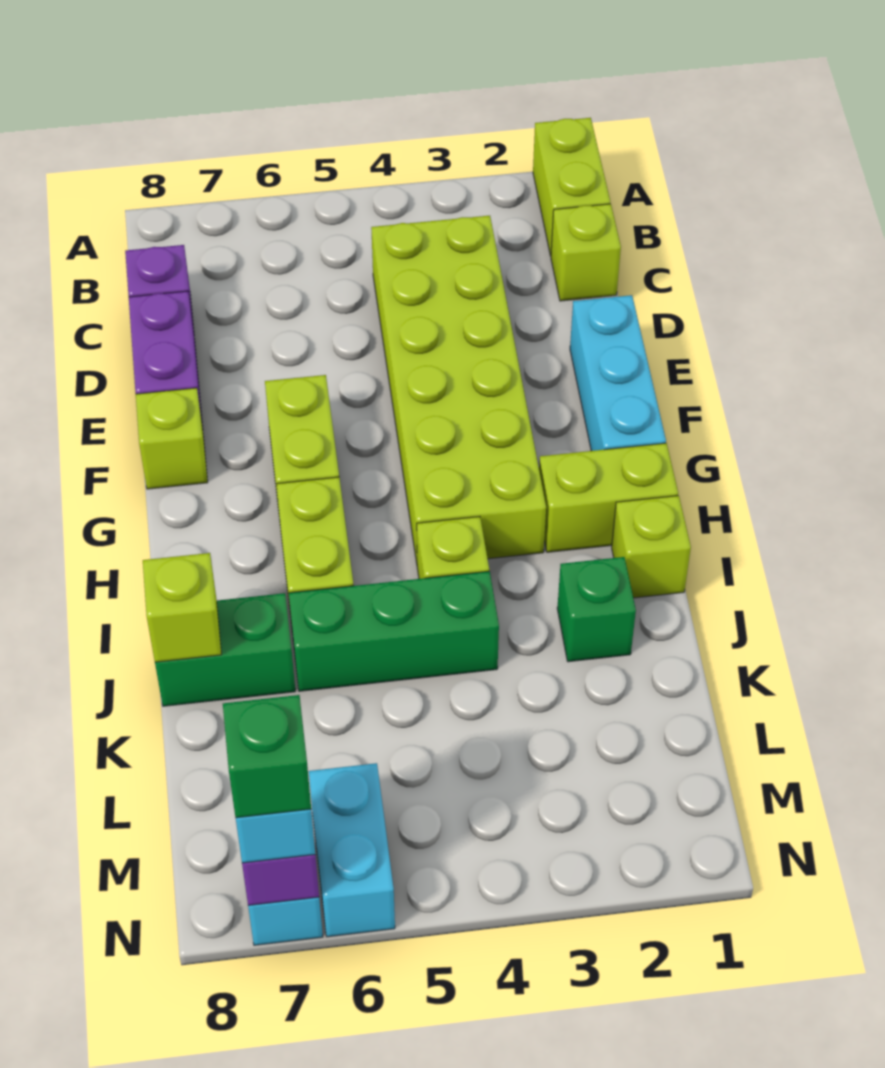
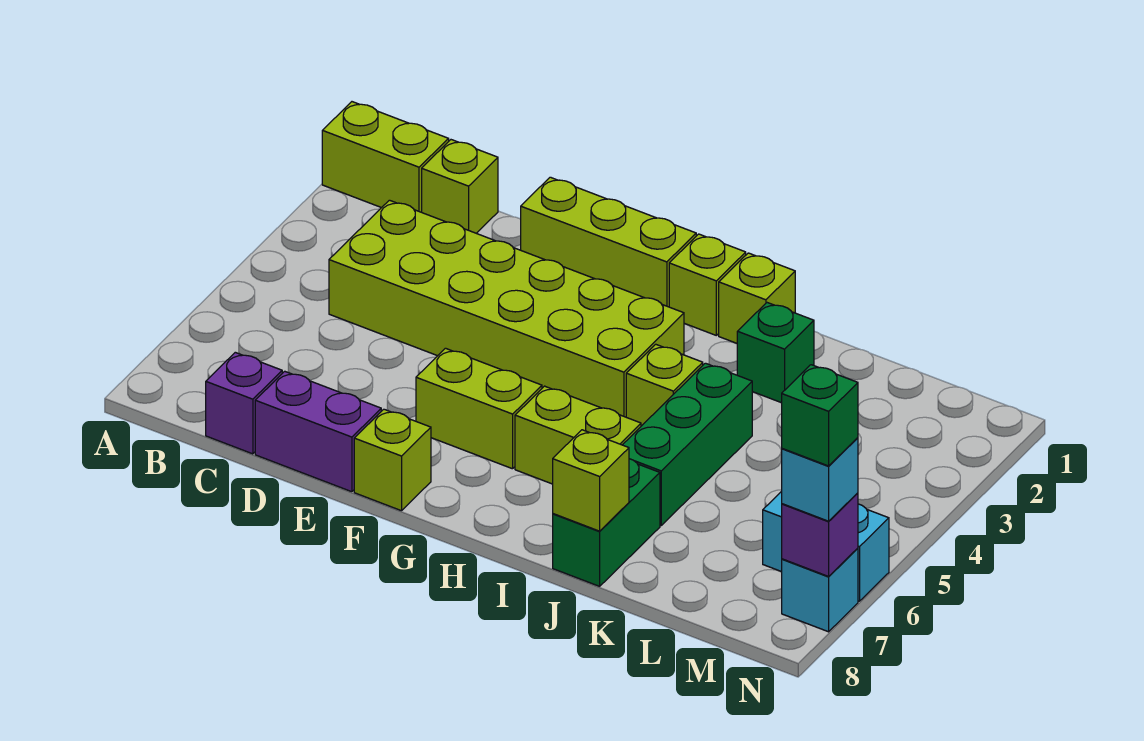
cyan 1x3 brick [570,295,666,451] -> lime 1x3 brick [521,177,696,307]
lime 1x2 brick [539,443,678,552] -> lime 1x1 brick [669,234,746,335]

